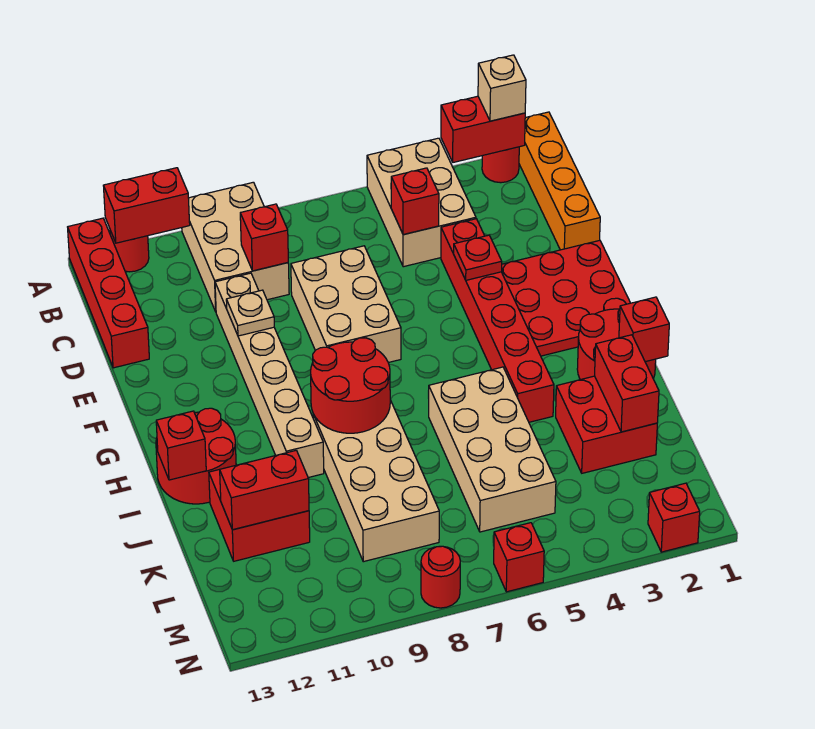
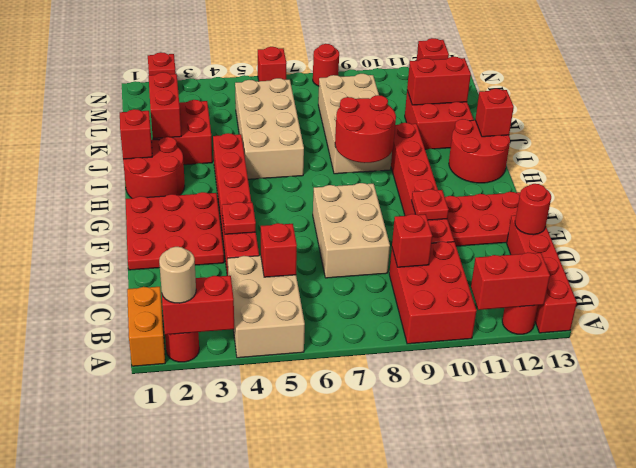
orange 1x4 brick [519,112,600,250] -> orange 1x2 brick [127,287,165,366]
tan 1x1 brick [478,55,526,121] -> tan 1x1 round brick [159,247,196,303]
tan 2x3 brick [182,182,289,311] -> red 2x3 brick [389,242,477,344]
tan 1x6 brick [215,273,324,478] -> red 1x6 brick [391,123,454,243]
none -> red 1x1 round brick [515,184,551,235]
tan 1x1 plate [226,290,274,336] -> red 1x1 plate [412,189,449,220]
none -> red 2x3 plate [445,192,520,246]
none -> red 1x1 brick [417,38,449,61]

